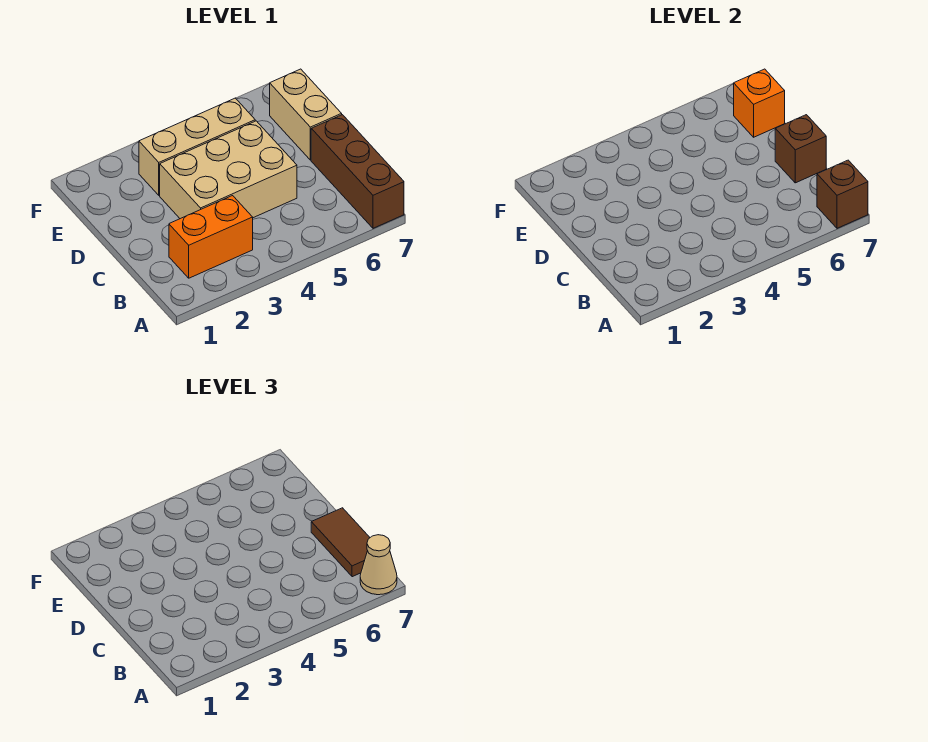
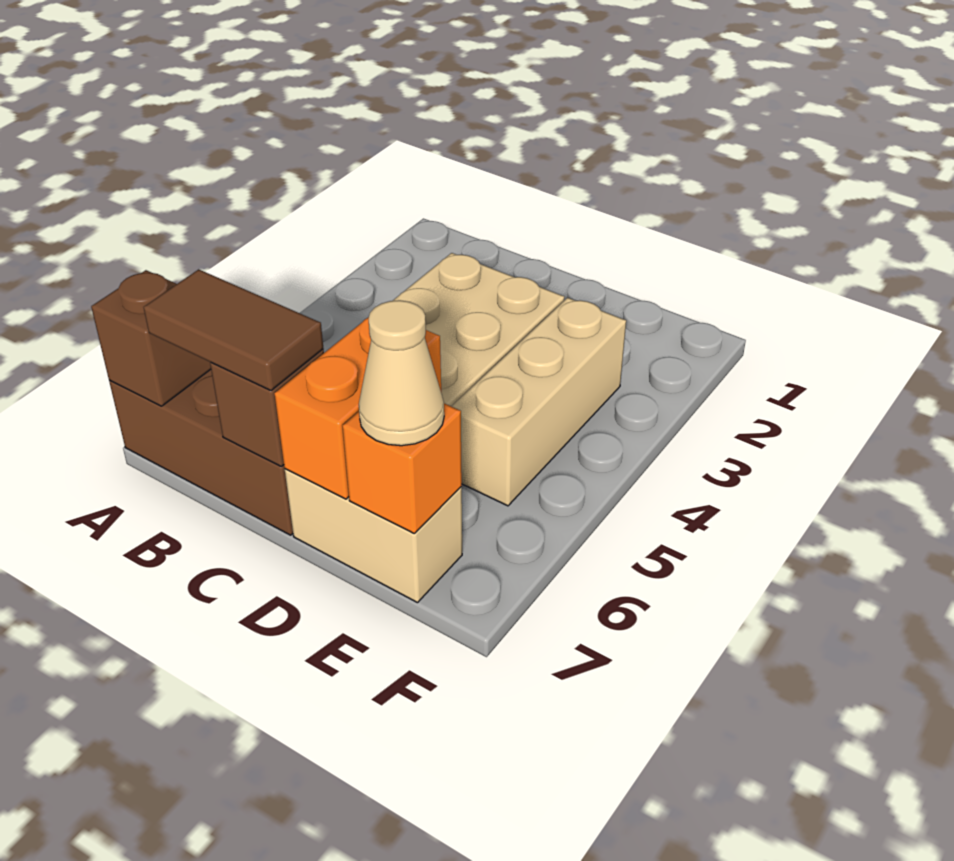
tan 1x1 cone [360,535,397,595] -> tan 1x1 cone moved to [359,300,444,446]
orange 1x2 brick [169,196,253,278] -> orange 1x2 brick moved to [274,317,441,499]

